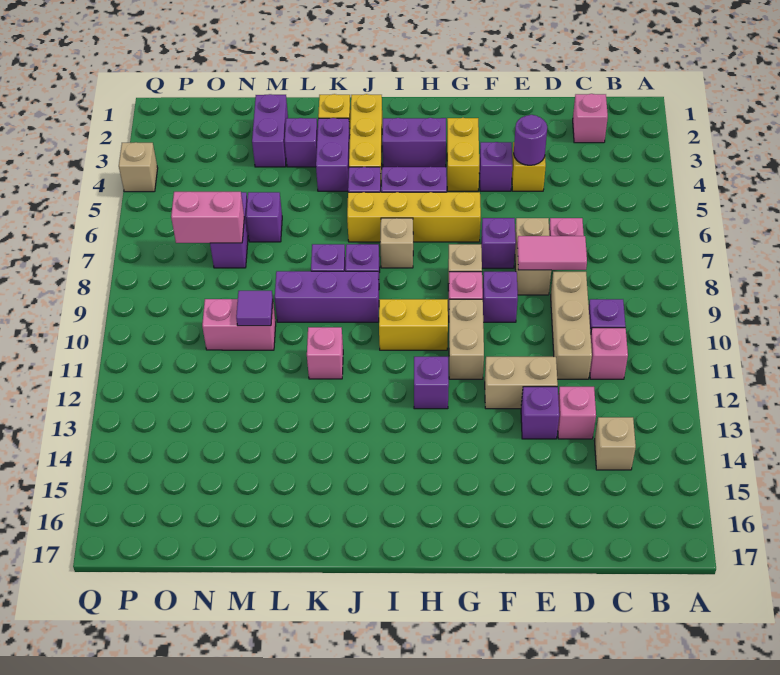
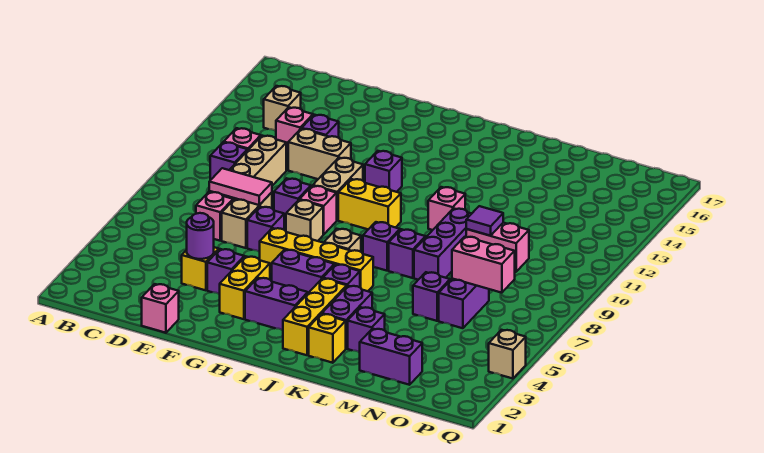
pink 1x1 brick [573,94,608,143] -> pink 1x1 brick moved to [142,284,179,333]
purple 1x3 brick [275,271,379,322] -> purple 1x3 brick turned to [414,208,472,280]
purple 1x2 brick [252,94,288,167] -> purple 1x2 brick turned to [360,329,422,385]

